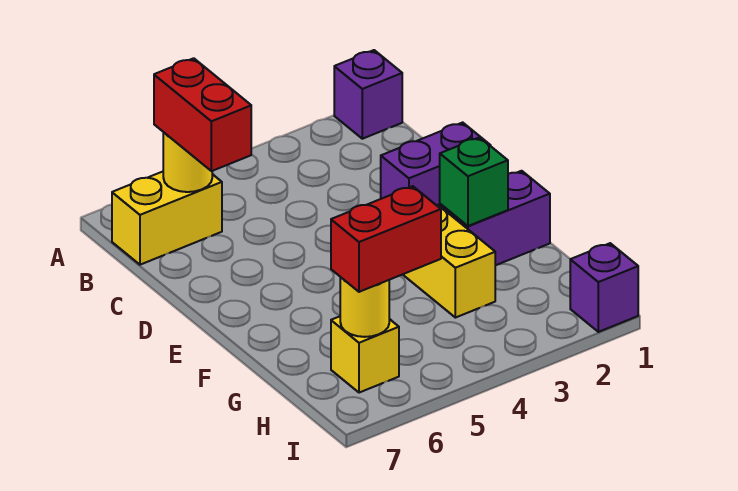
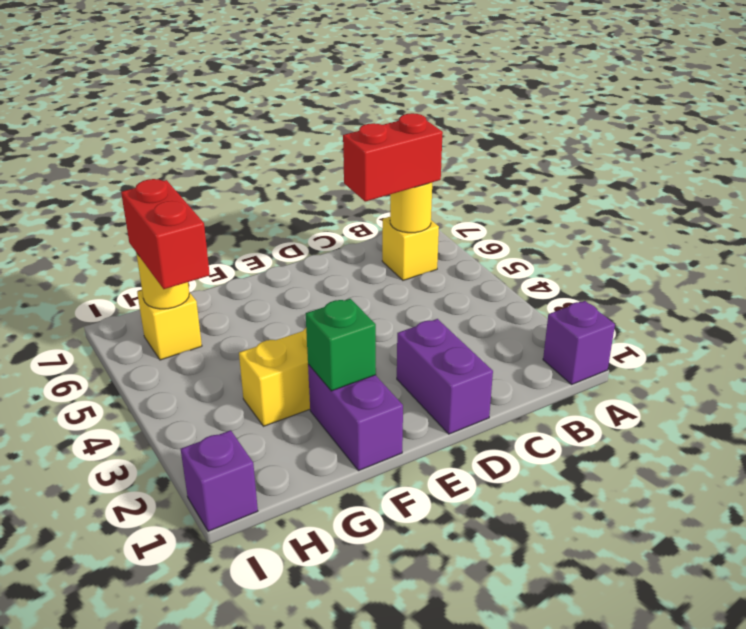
yellow 1x2 brick [112,172,222,265] -> yellow 1x1 brick [382,217,439,280]

